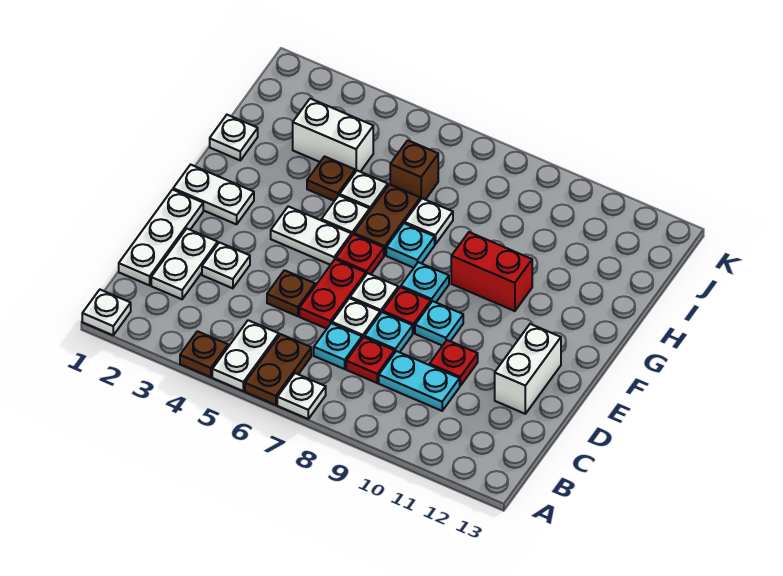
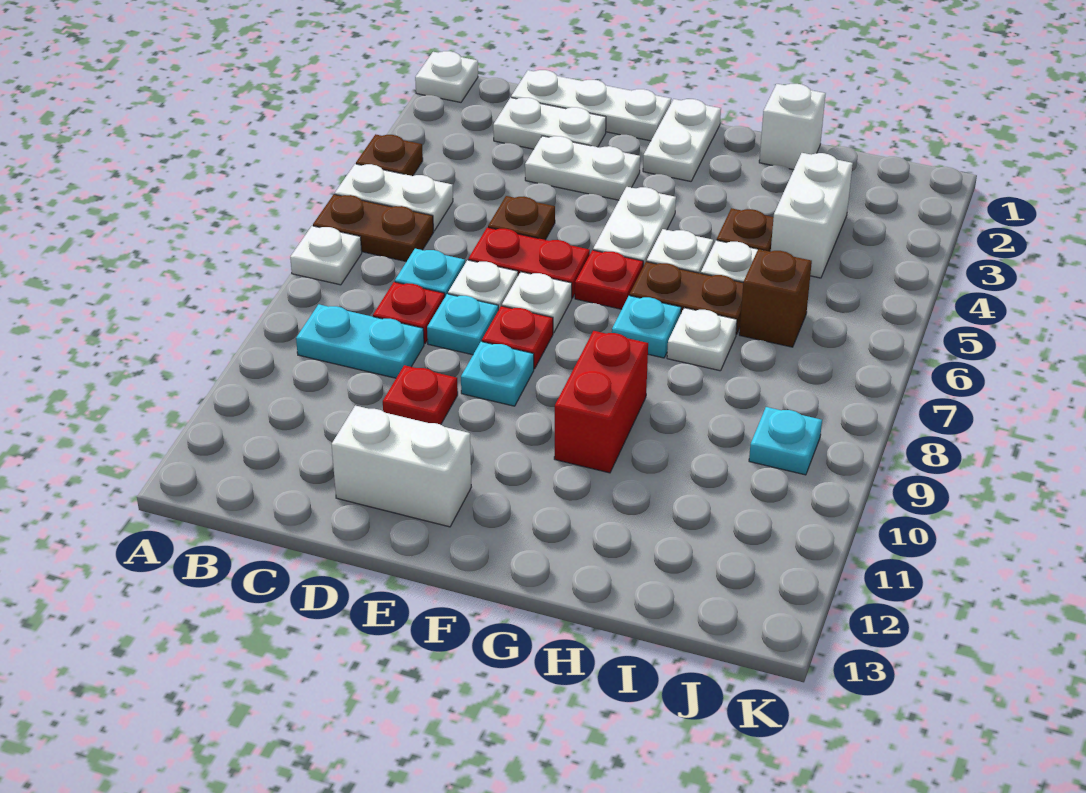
cyan 1x2 plate [379,351,460,411] -> cyan 1x2 plate turned to [296,304,424,378]
white 1x1 plate [202,242,250,288] -> white 1x2 plate [525,136,640,200]
cyan 1x1 plate [401,262,449,302] -> cyan 1x1 plate moved to [749,407,822,475]
white 1x1 plate [210,115,258,160] -> white 1x1 brick [759,84,826,170]

